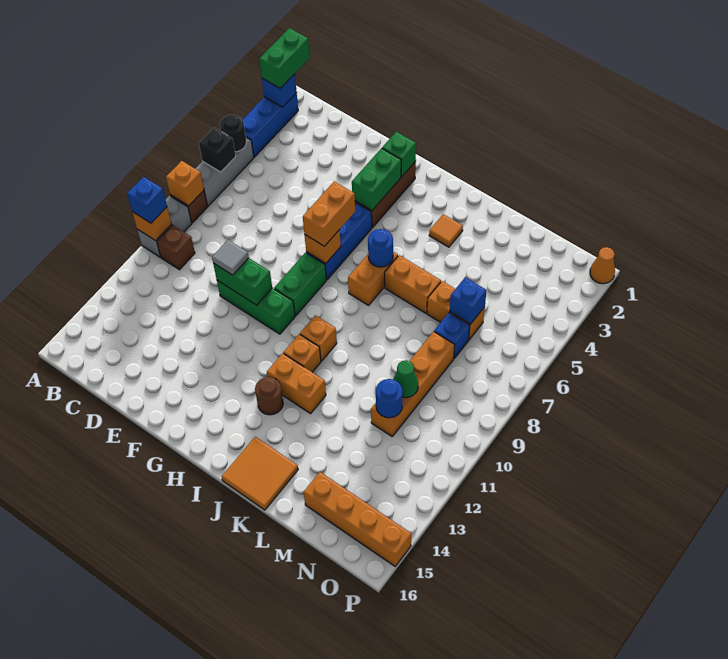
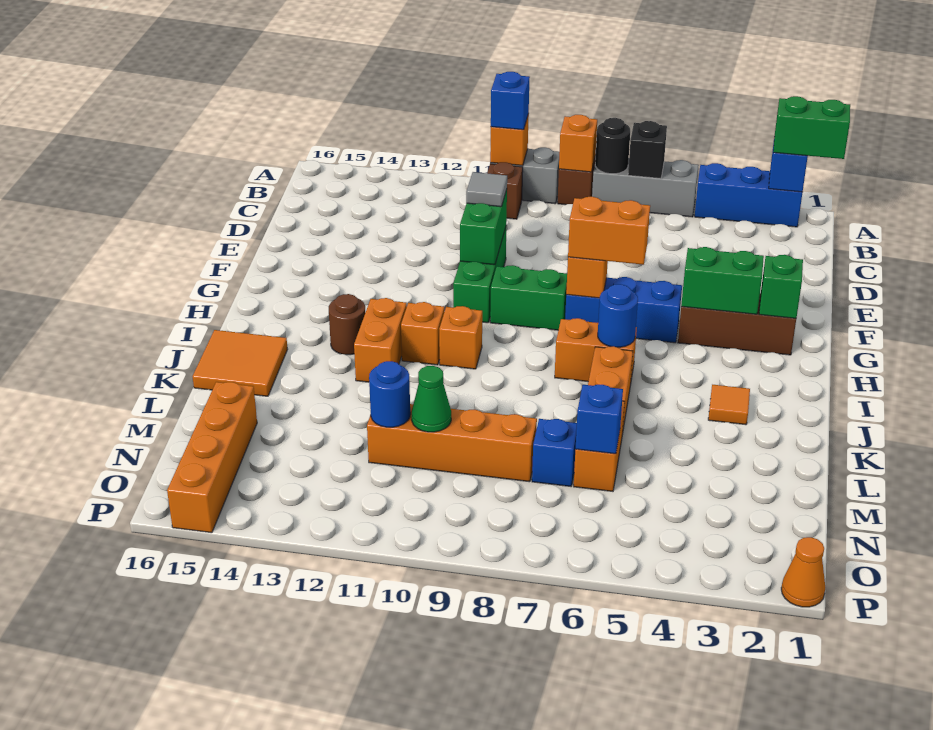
black 1x1 round brick [220,115,246,152] -> black 1x1 round brick moved to [595,118,630,174]

